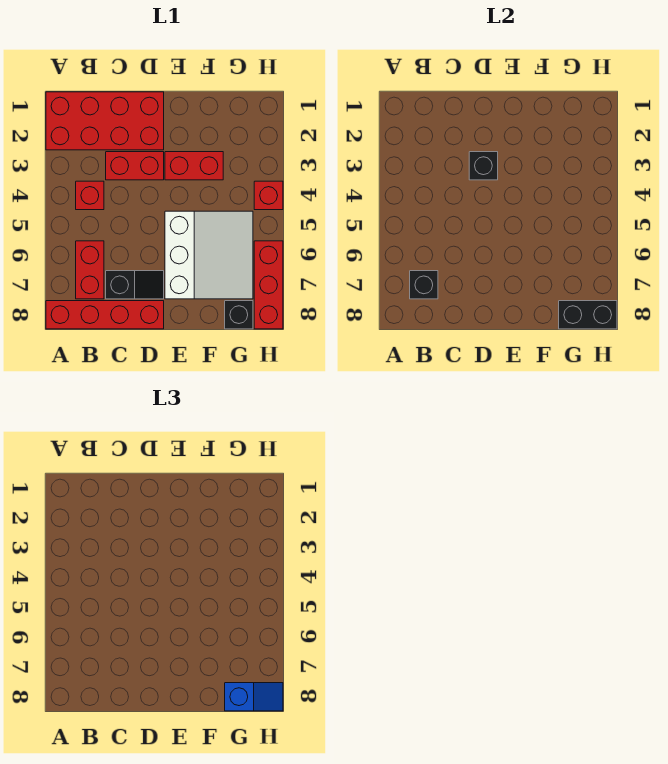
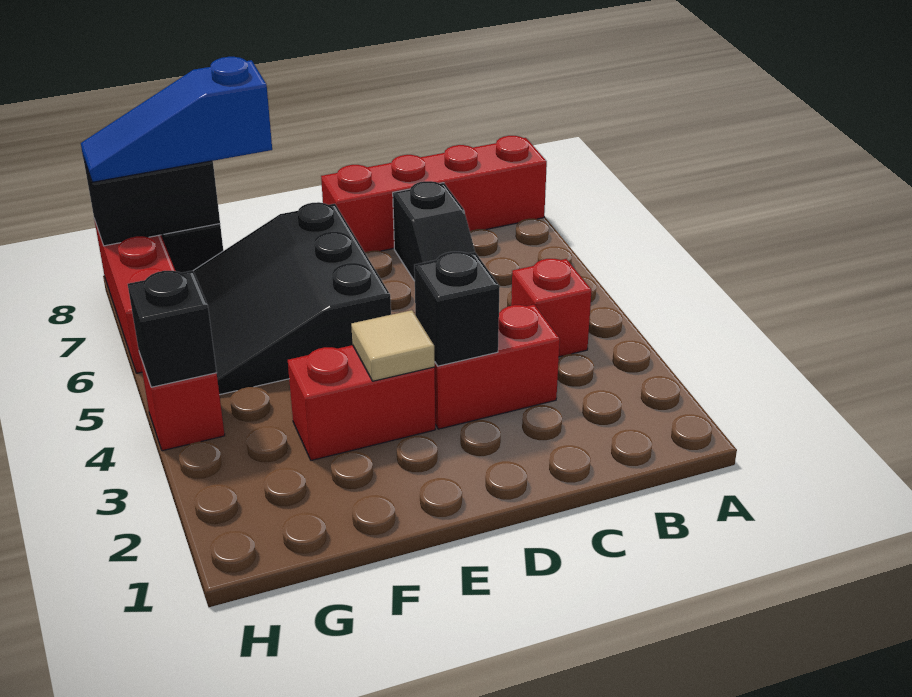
red 2x4 brick [46,92,164,150] -> none
red 1x2 brick [76,241,104,299] -> none
black 1x1 brick [410,271,438,299] -> black 1x1 brick moved to [128,271,217,387]
black 1x2 slope [106,271,164,299] -> black 1x2 slope turned to [393,181,475,281]
none -> tan 1x1 tile [351,310,435,381]
white 3x3 slope [165,211,253,299] -> black 3x3 slope [193,202,391,395]
blue 1x2 slope [225,683,283,711] -> blue 1x3 slope [81,57,272,182]

